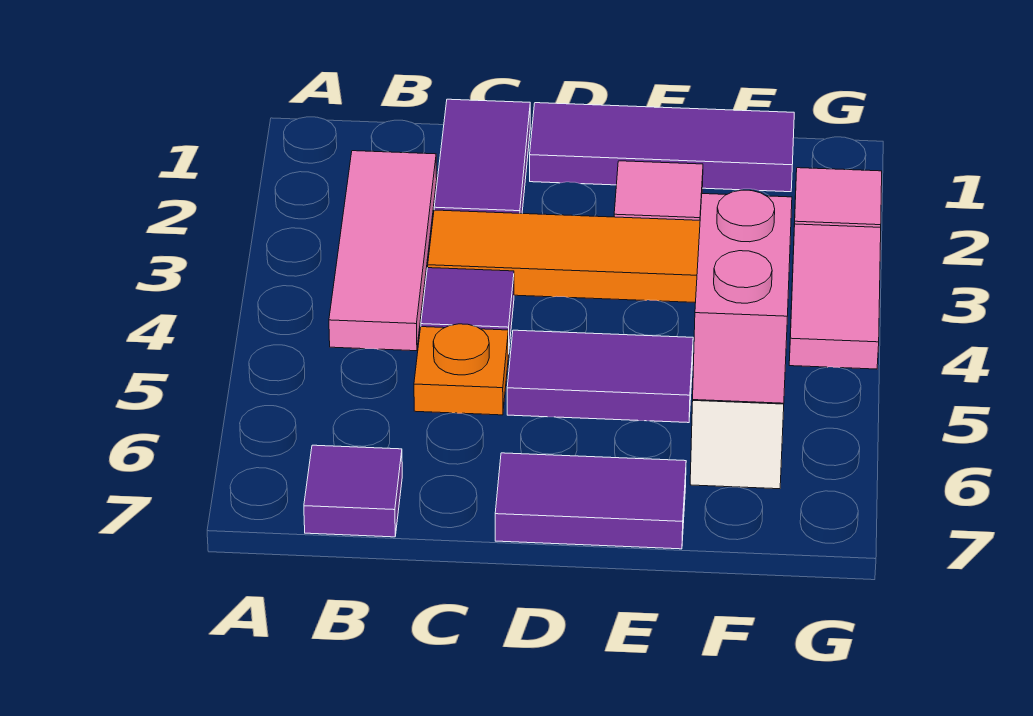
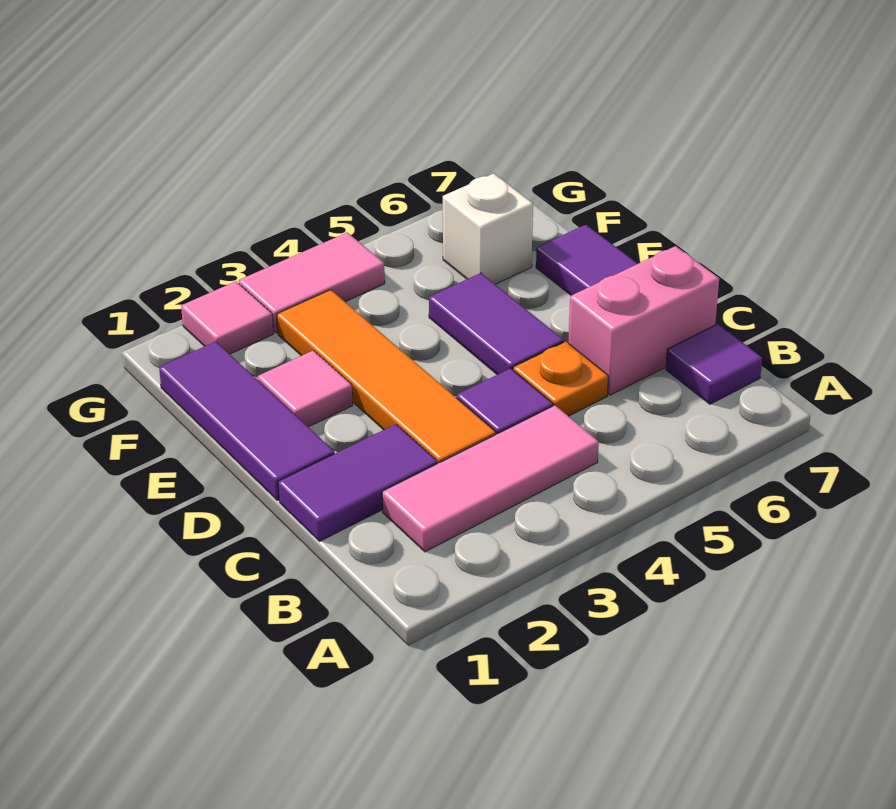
pink 1x2 brick [693,190,792,403] -> pink 1x2 brick moved to [568,246,719,395]

